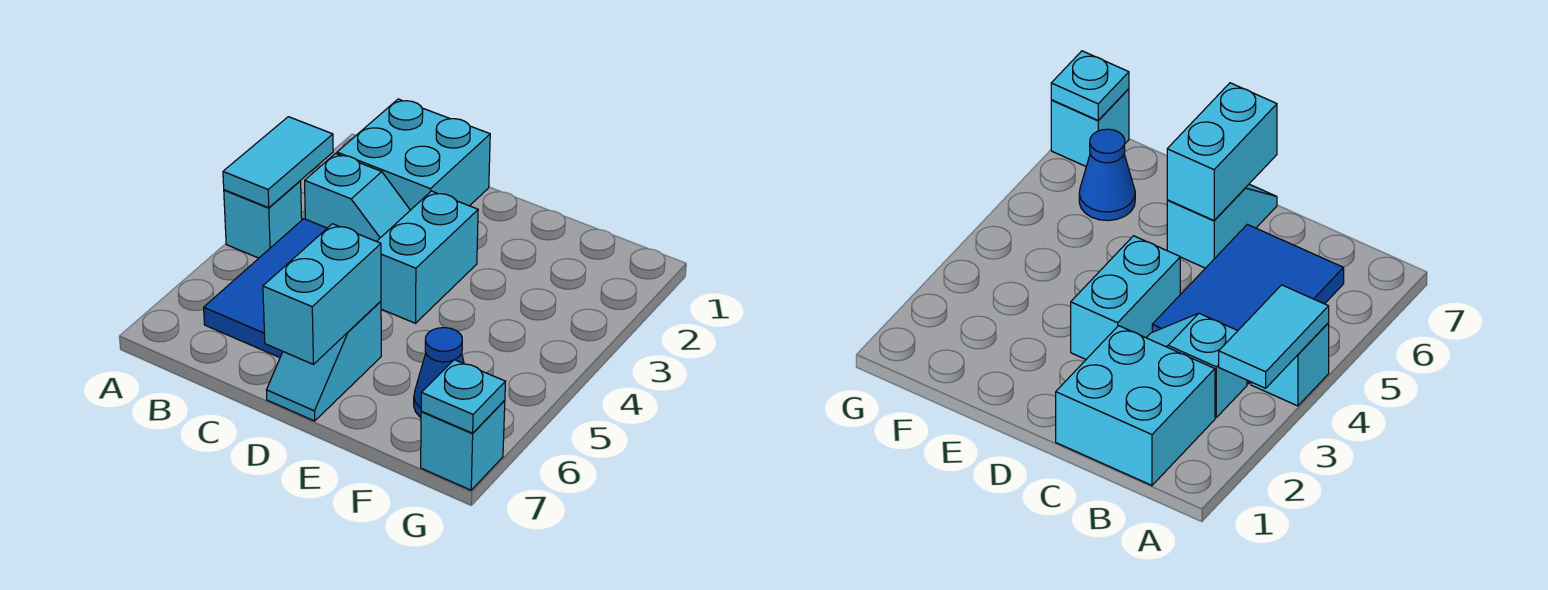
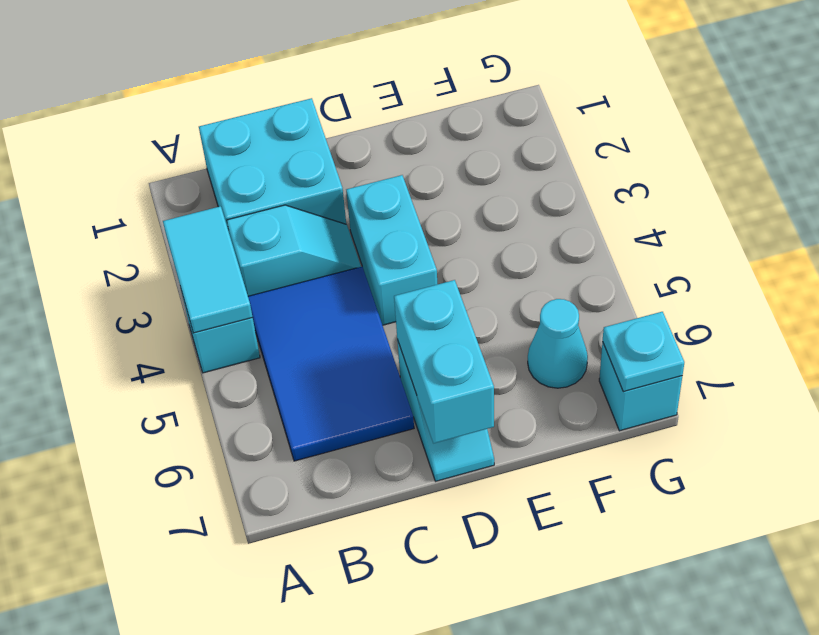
blue 1x1 cone [414,328,464,418] -> cyan 1x1 cone [528,299,588,388]

